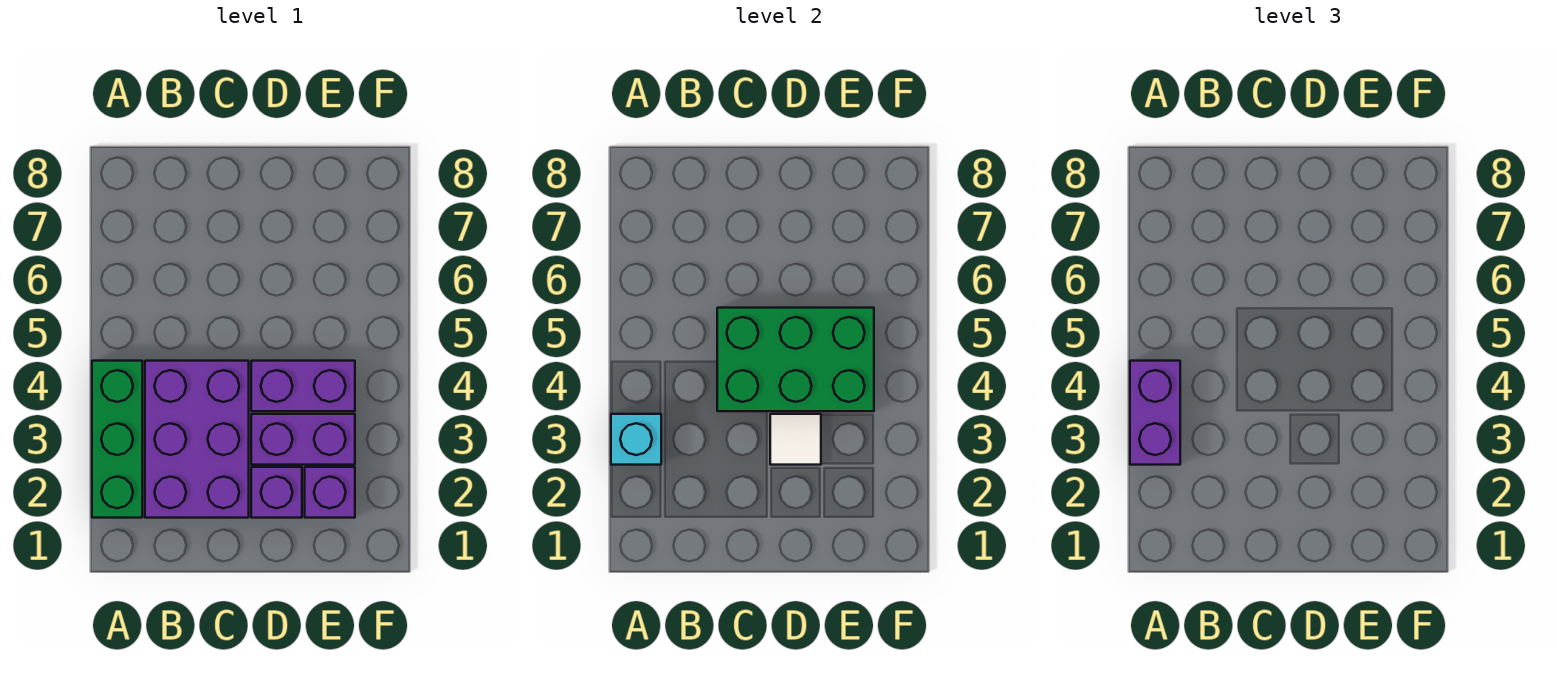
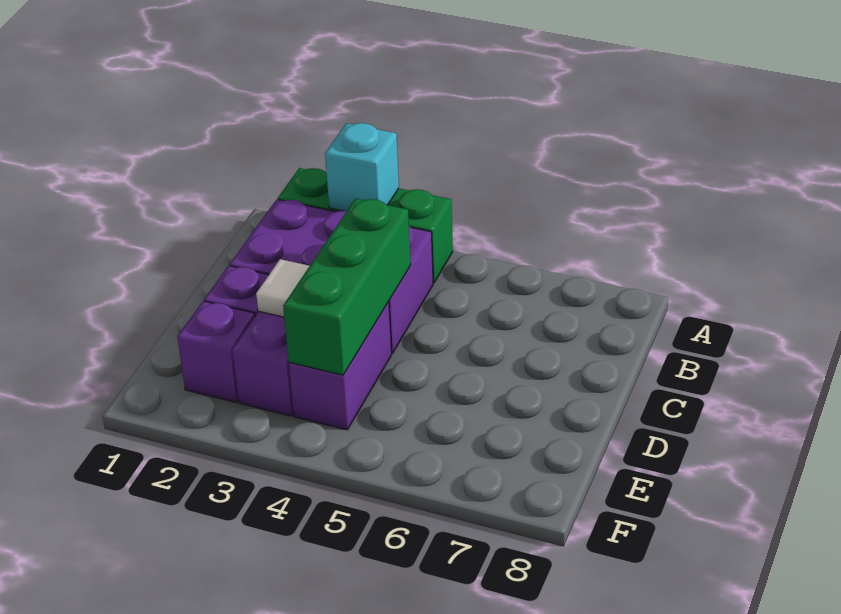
purple 1x2 brick [1130,361,1180,465] -> none
green 2x3 brick [717,308,874,411] -> green 1x3 brick [283,199,411,375]

